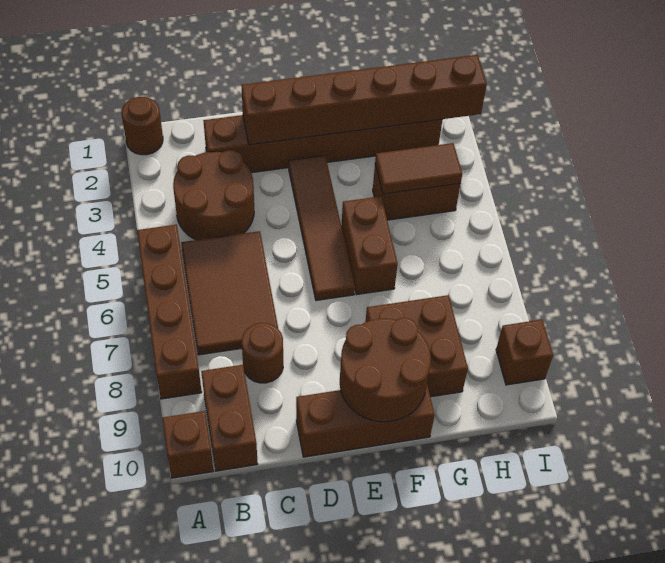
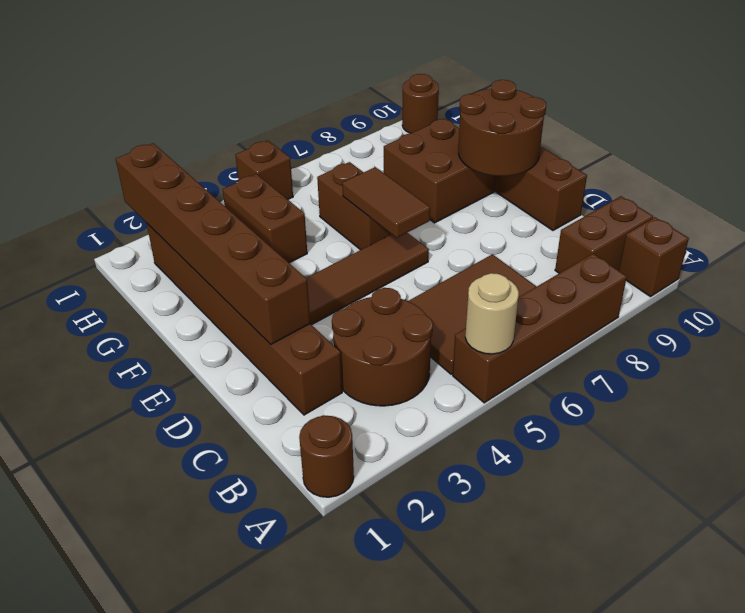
none -> tan 1x1 round brick [465,273,519,354]
brown 1x1 round brick [242,323,283,383] -> brown 1x1 round brick moved to [402,74,439,134]
brown 1x2 brick [341,196,398,295] -> brown 1x2 brick turned to [317,162,391,250]
brown 1x2 tile [375,143,462,194] -> brown 1x2 tile moved to [342,167,430,238]
brown 1x1 brick [496,320,553,385] -> brown 1x1 brick moved to [236,141,293,199]

